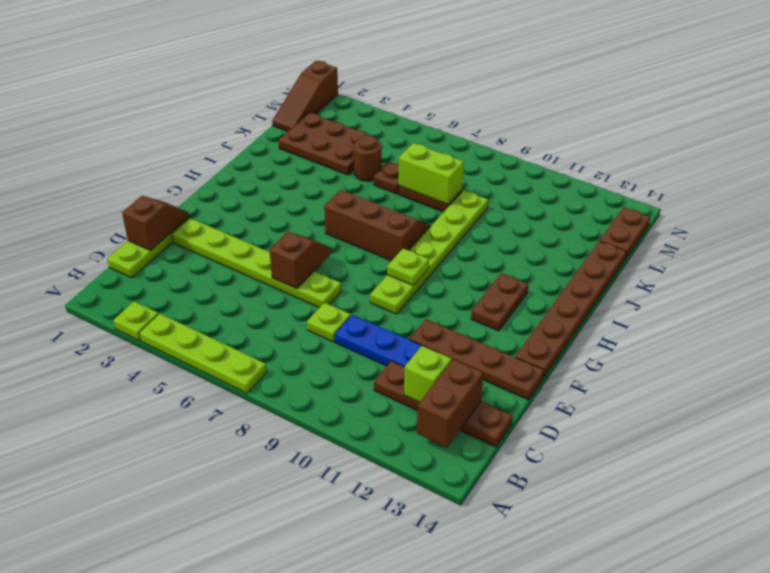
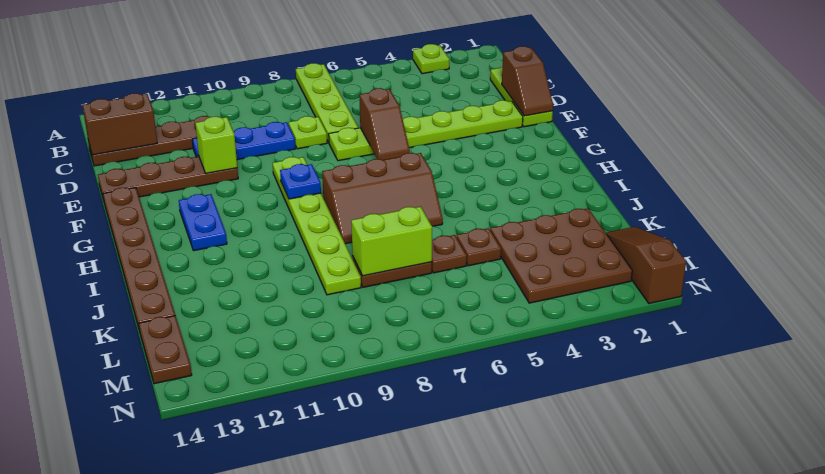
lime 1x4 plate [139,313,267,393] -> lime 1x4 plate turned to [296,63,358,142]
brown 1x2 brick [417,359,484,447] -> brown 1x2 brick turned to [82,93,157,155]
lime 1x1 brick [404,346,452,402] -> lime 1x1 brick moved to [195,117,237,173]
lime 1x1 plate [387,248,429,286] -> blue 1x1 plate [280,164,321,199]
brown 1x2 plate [471,273,529,331] -> blue 1x2 plate [179,194,227,251]
brown 2x3 plate [278,113,378,175] -> brown 3x3 plate [490,208,632,303]
brown 1x1 round brick [354,135,382,181] -> brown 1x1 plate [457,228,501,266]

